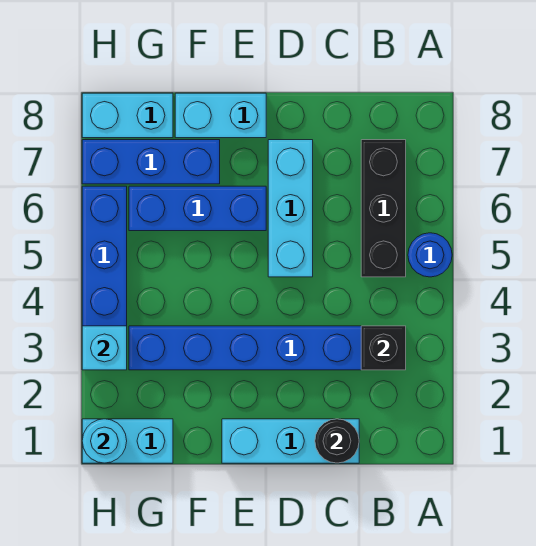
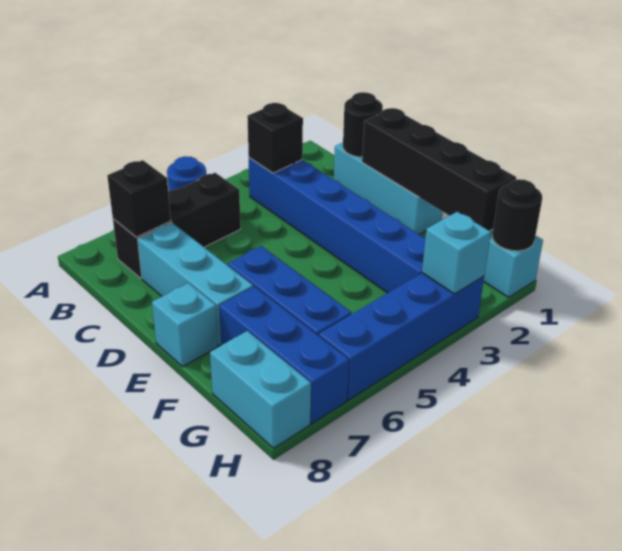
none -> black 1x1 brick [107,160,171,237]
none -> black 1x4 brick [362,108,516,231]
cyan 1x3 brick [268,140,313,277] -> cyan 1x3 brick turned to [138,223,253,346]
cyan 1x2 brick [175,93,266,138] -> cyan 1x1 brick [152,283,218,367]
cyan 1x1 round brick [82,419,127,463] -> black 1x1 round brick [492,179,542,251]

